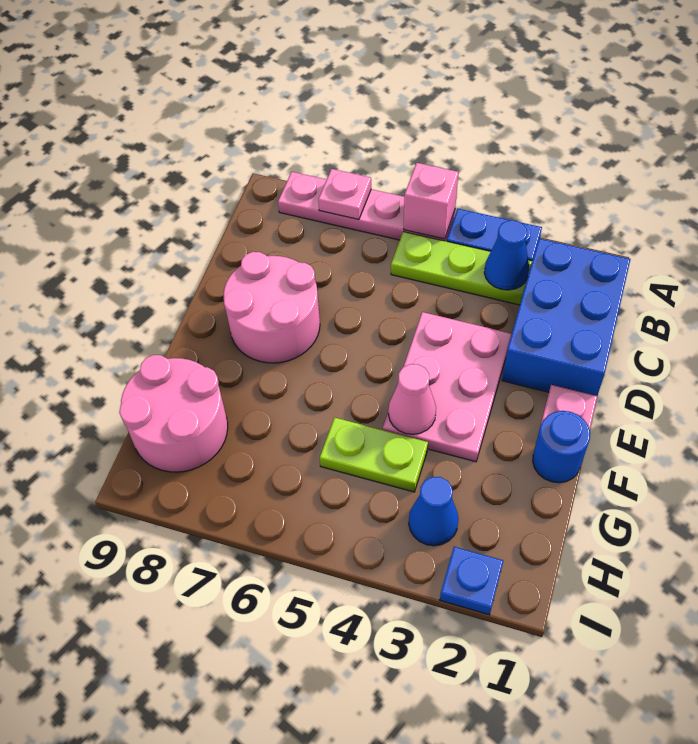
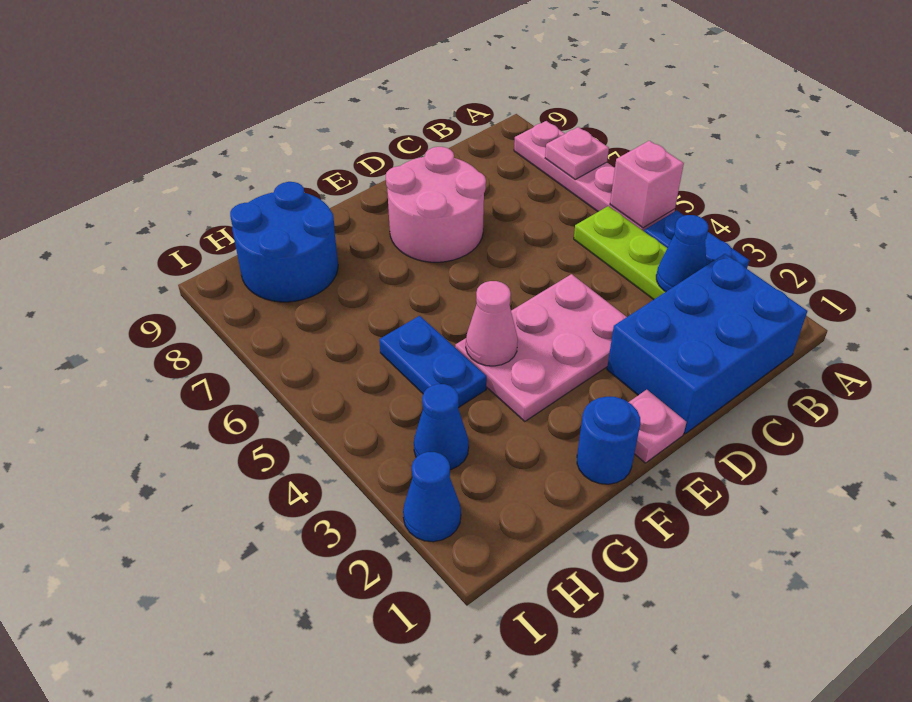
lime 1x2 plate [320,418,428,492] -> blue 1x2 plate [379,316,487,408]
pink 2x2 round brick [119,355,228,472] -> blue 2x2 round brick [230,182,338,302]
blue 1x1 plate [440,547,503,615] -> blue 1x1 cone [403,452,461,542]

